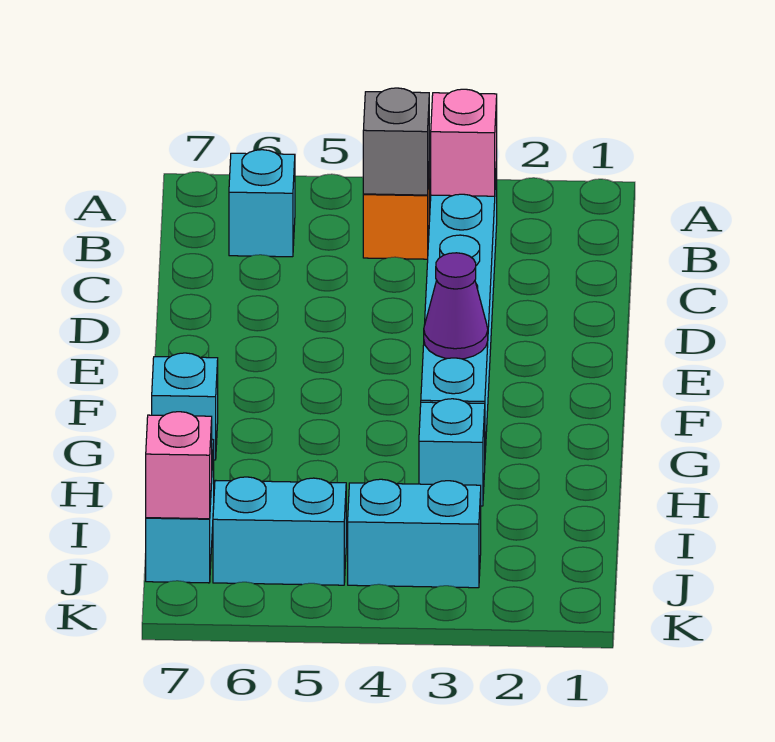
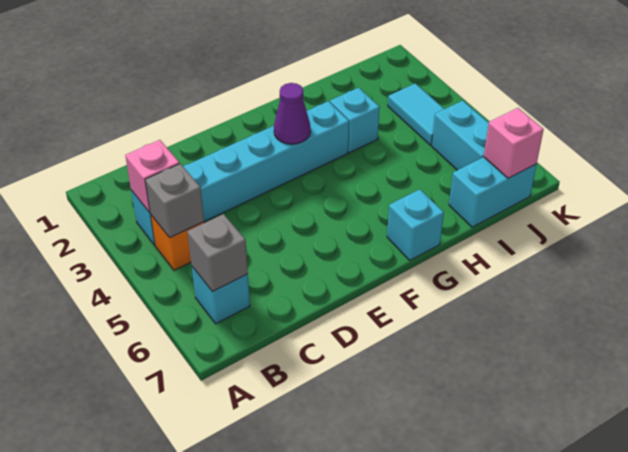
none -> grey 1x1 brick [187,214,248,292]
cyan 1x2 brick [348,479,481,588] -> cyan 1x2 tile [388,83,444,145]

